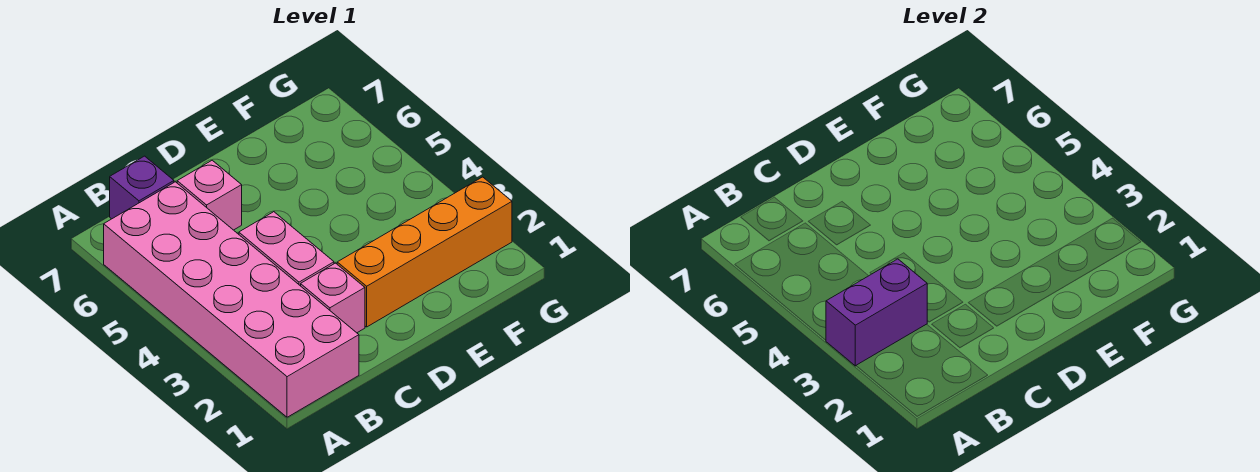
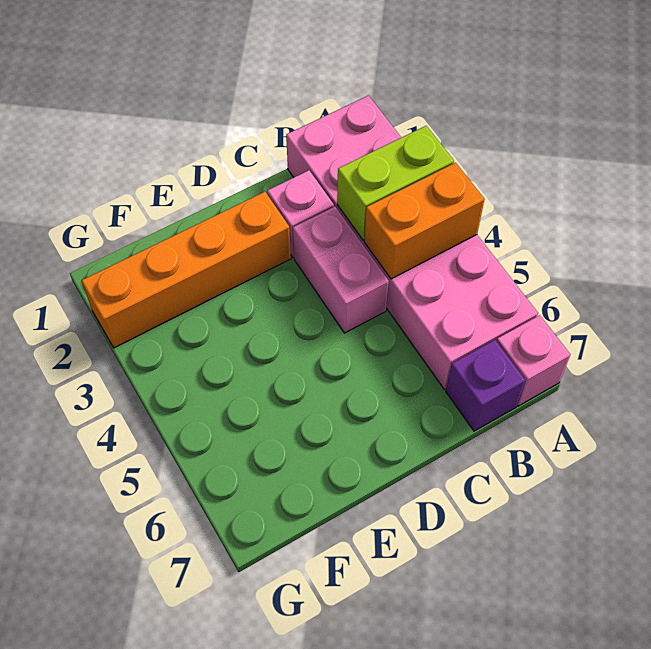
purple 1x2 brick [826,259,927,366] -> lime 1x2 brick [337,126,454,240]
none -> orange 1x2 brick [364,163,485,279]
pink 1x1 brick [177,160,242,230] -> pink 1x1 brick moved to [497,315,571,406]

